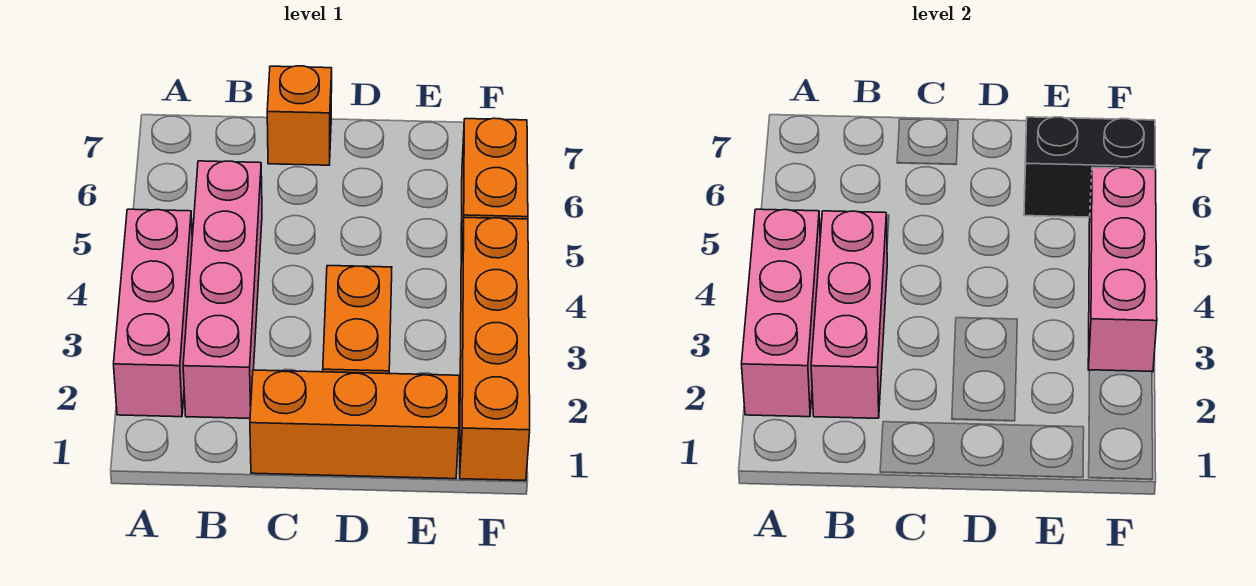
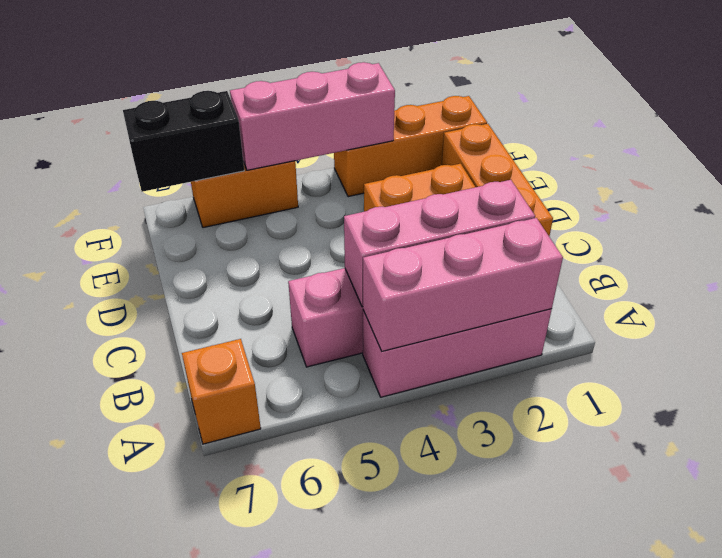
orange 1x1 brick [267,66,332,165] -> orange 1x1 brick moved to [182,339,261,444]
black 1x2 brick [1024,117,1156,217] -> black 1x2 brick turned to [123,91,244,192]
orange 1x4 brick [460,218,530,481] -> orange 1x3 brick [334,96,487,197]

